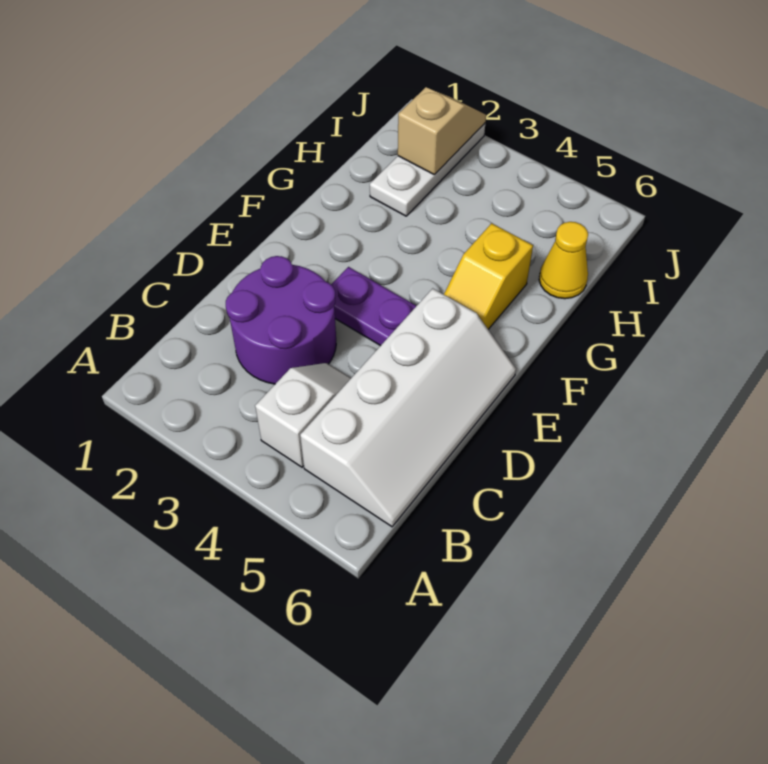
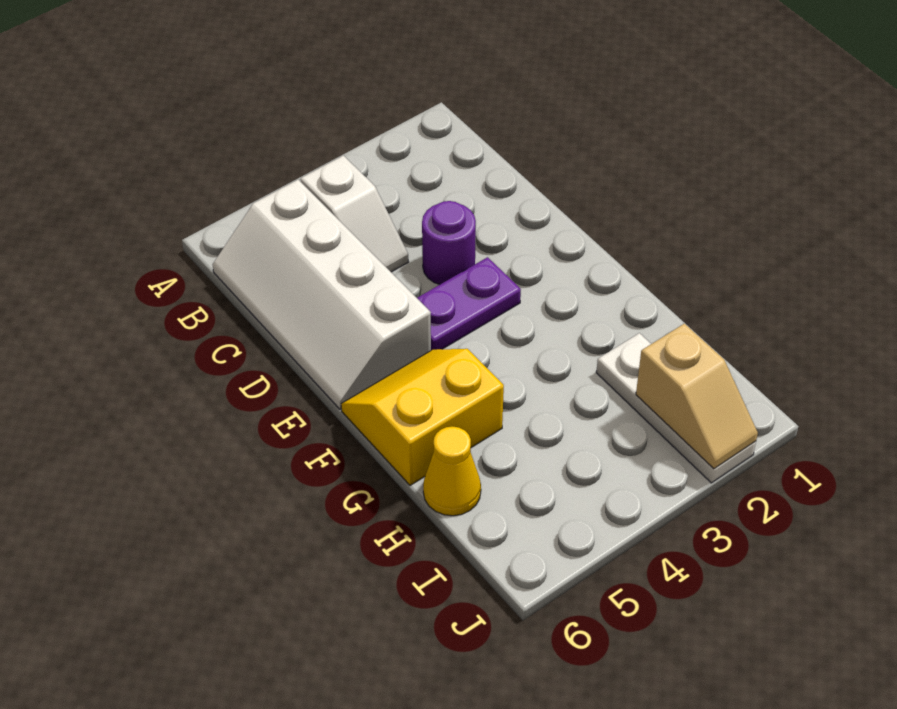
purple 2x2 round brick [226,256,336,384] -> purple 1x1 round brick [422,201,476,285]
yellow 1x2 slope [444,223,533,329] -> yellow 2x2 slope [341,349,504,485]

